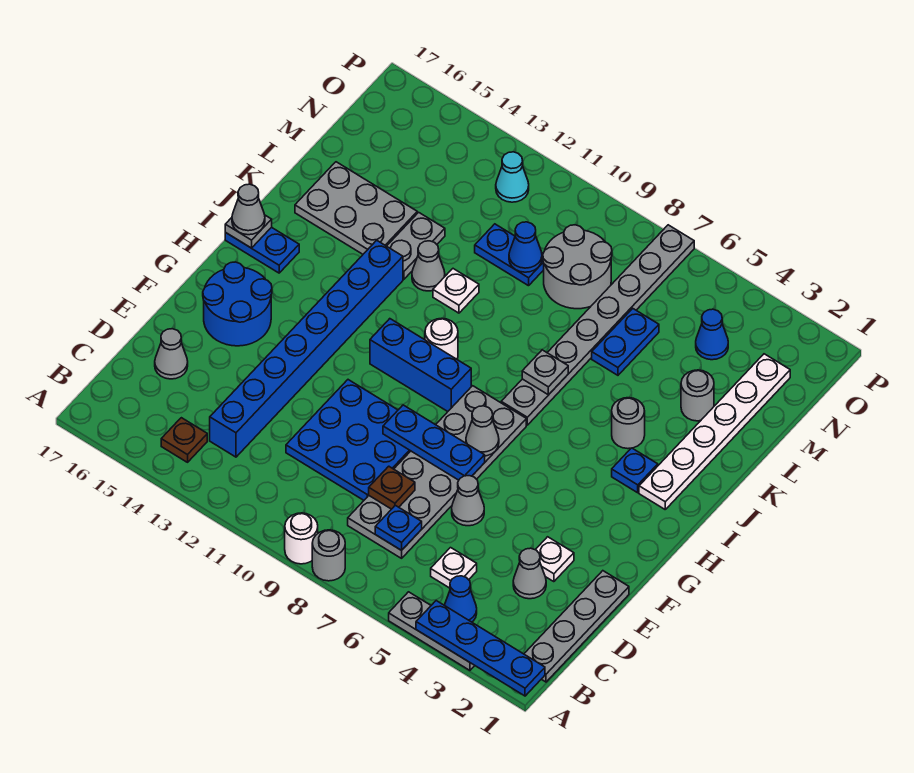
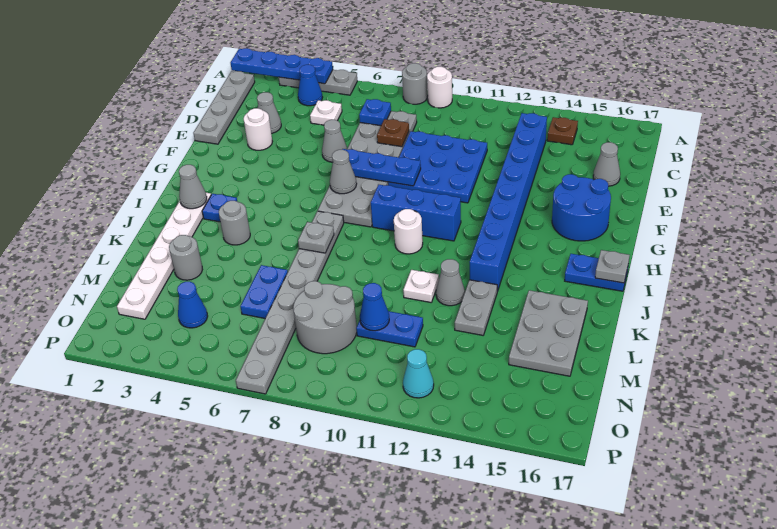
white 1x1 plate [535,537,574,582] -> white 1x1 round brick [244,108,272,150]
grey 1x1 cone [232,184,265,235] -> grey 1x1 cone moved to [179,165,207,209]
grey 2x3 plate [295,162,417,254] -> grey 2x3 plate turned to [509,290,588,376]

